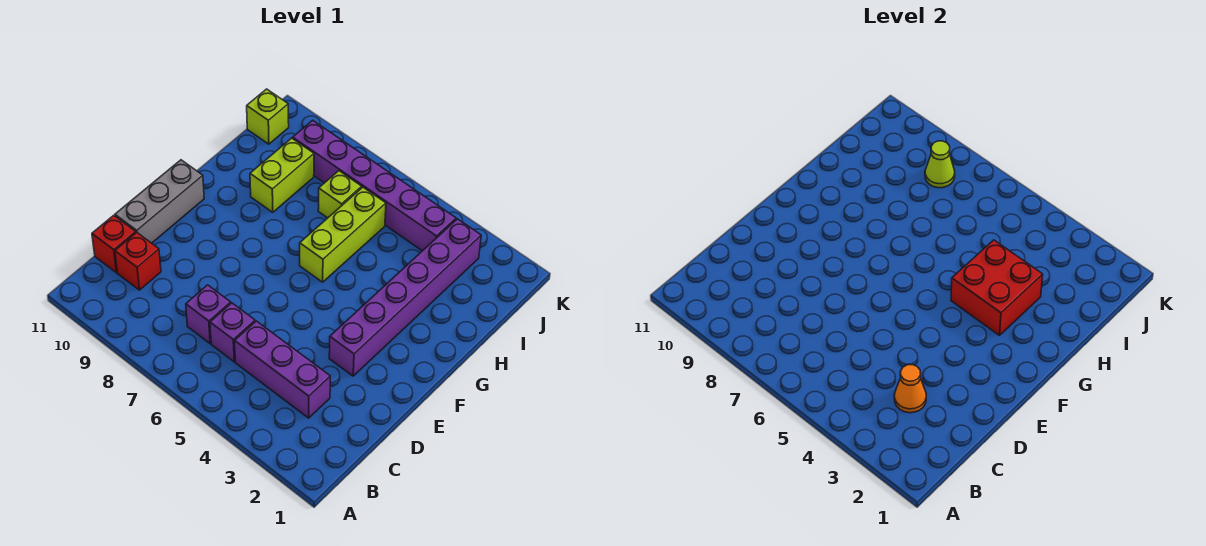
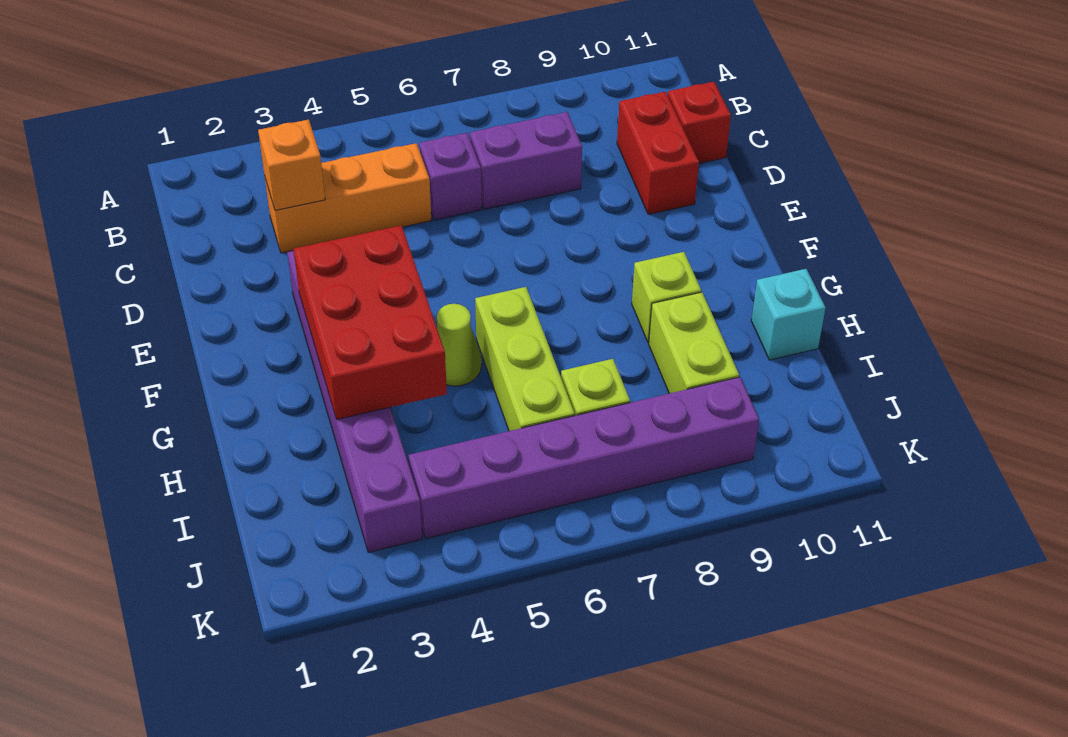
purple 1x3 brick [235,321,330,418] -> orange 1x3 brick [265,143,431,253]
orange 1x1 cone [894,365,926,413] -> orange 1x1 brick [258,119,325,210]
purple 1x1 brick [186,285,231,344] -> purple 1x2 brick [470,112,582,209]
red 1x1 brick [115,233,161,290] -> red 1x2 brick [617,92,699,214]
grey 1x3 brick [115,160,204,243] -> none
red 2x2 brick [951,240,1043,335] -> red 2x3 brick [293,225,447,420]
none -> cyan 1x1 brick [751,269,826,360]
lime 1x1 cone [925,141,955,188] -> lime 1x1 cone moved to [437,304,482,386]
lime 1x1 brick [247,89,289,144] -> lime 1x1 brick moved to [632,252,701,343]

